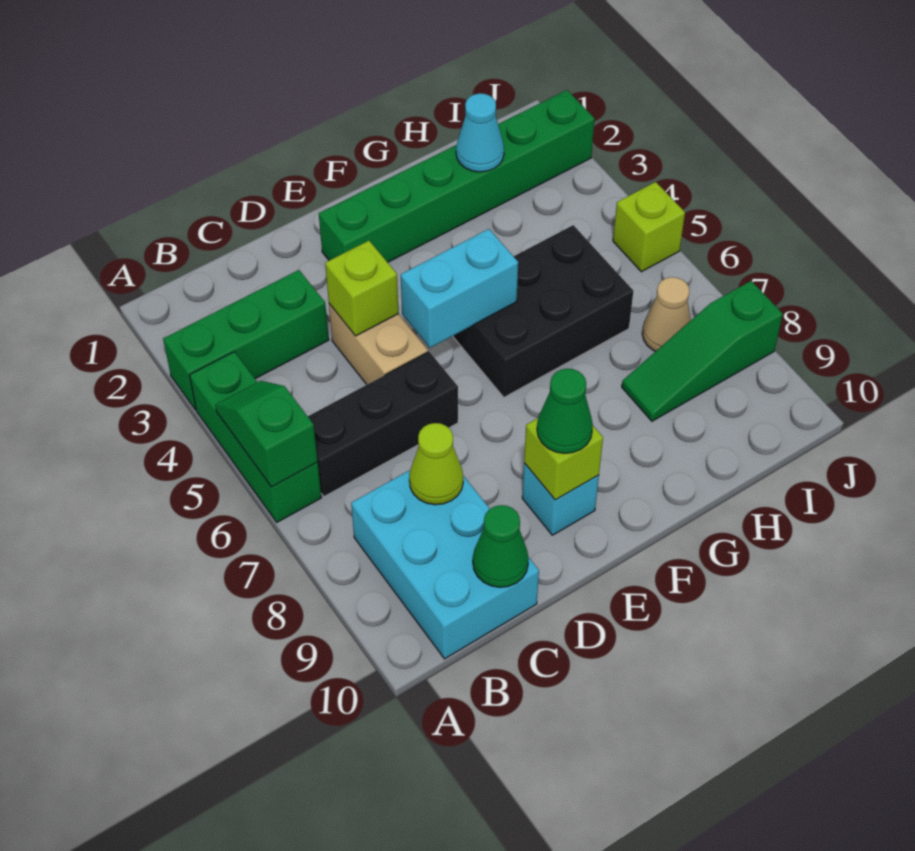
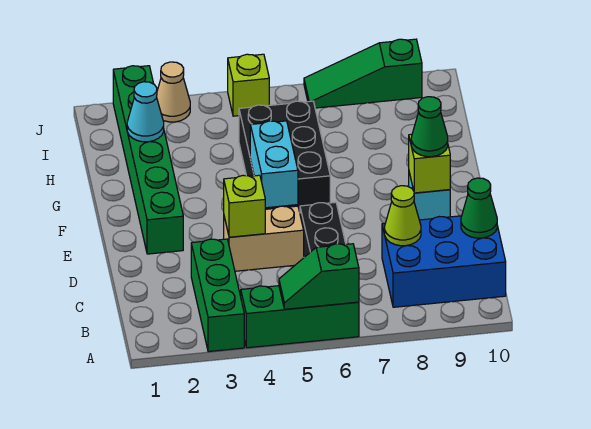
cyan 2x3 brick [351,470,539,659] -> blue 2x3 brick [382,216,506,307]
green 1x3 slope [622,281,783,421] -> green 1x3 slope turned to [304,39,422,108]
tan 1x1 cone [642,277,691,351] -> tan 1x1 cone moved to [157,62,190,122]

